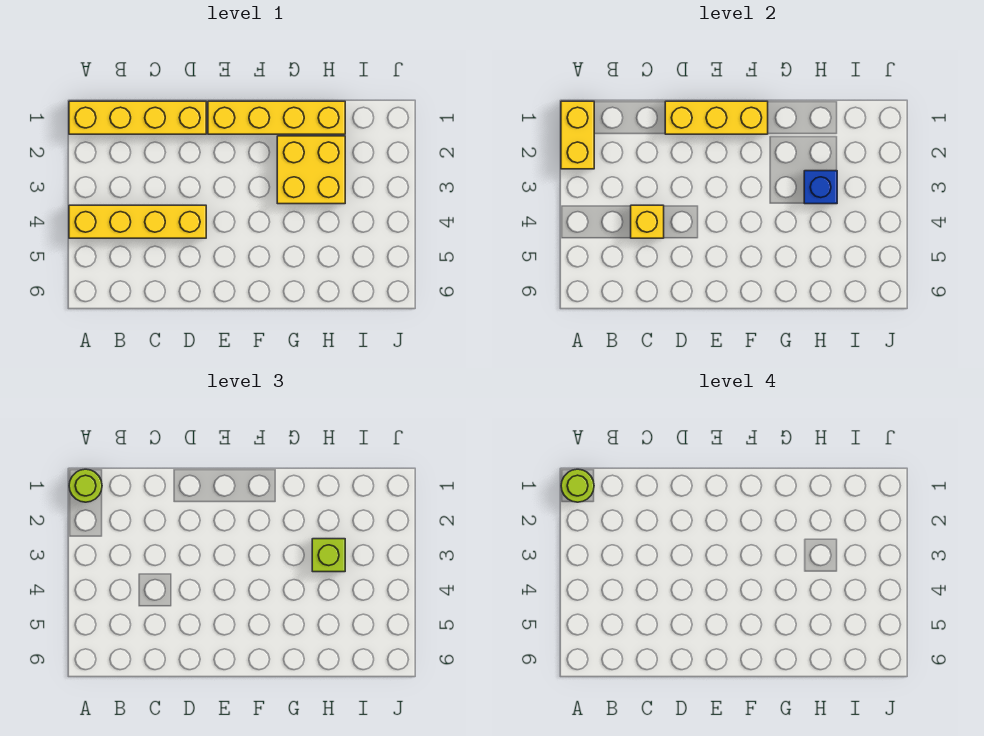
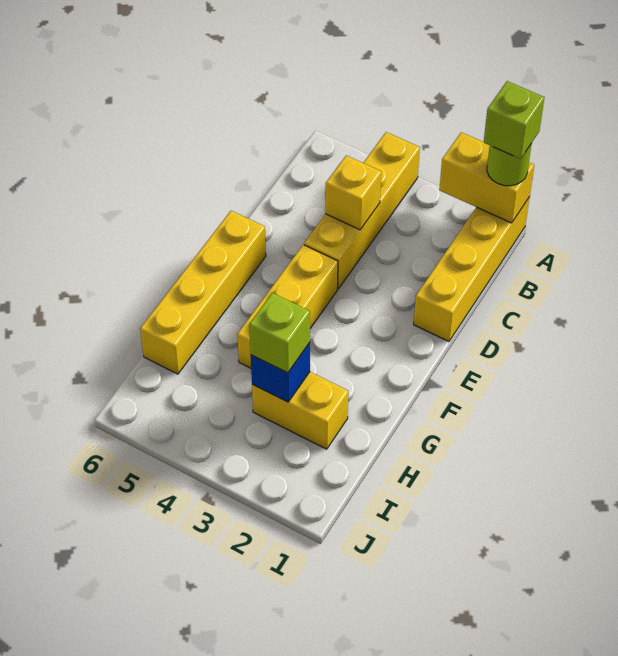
lime 1x1 round brick [561,469,594,502] -> lime 1x1 brick [484,81,544,159]
yellow 1x3 brick [665,101,768,134] -> yellow 1x3 brick moved to [237,245,338,368]
yellow 1x4 brick [208,101,345,134] -> yellow 1x4 brick moved to [140,211,266,374]
yellow 2x2 brick [277,136,345,204] -> yellow 1x2 brick [252,372,348,449]

